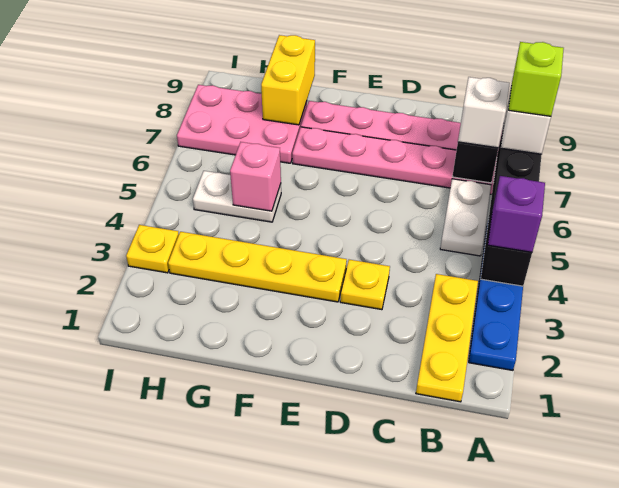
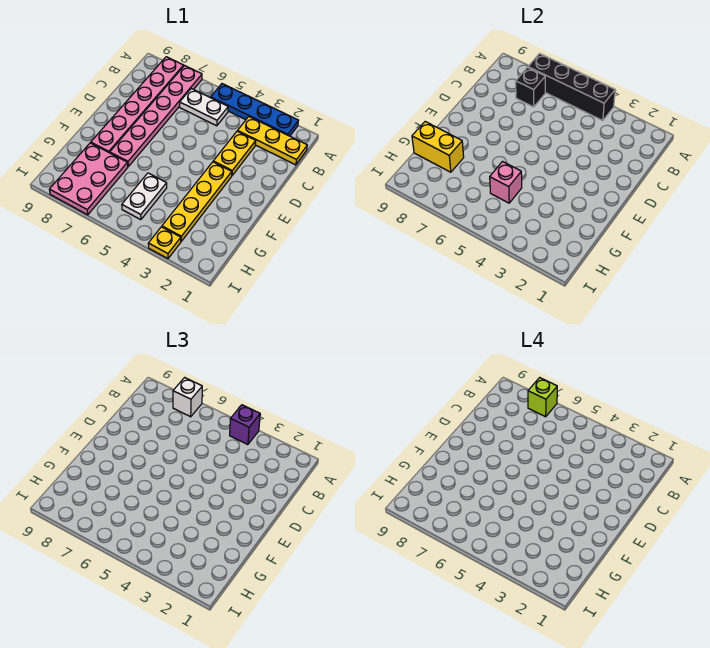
white 1x1 brick [458,77,510,148] -> none
yellow 1x1 plate [340,260,390,310] -> yellow 1x2 plate [213,131,256,175]

